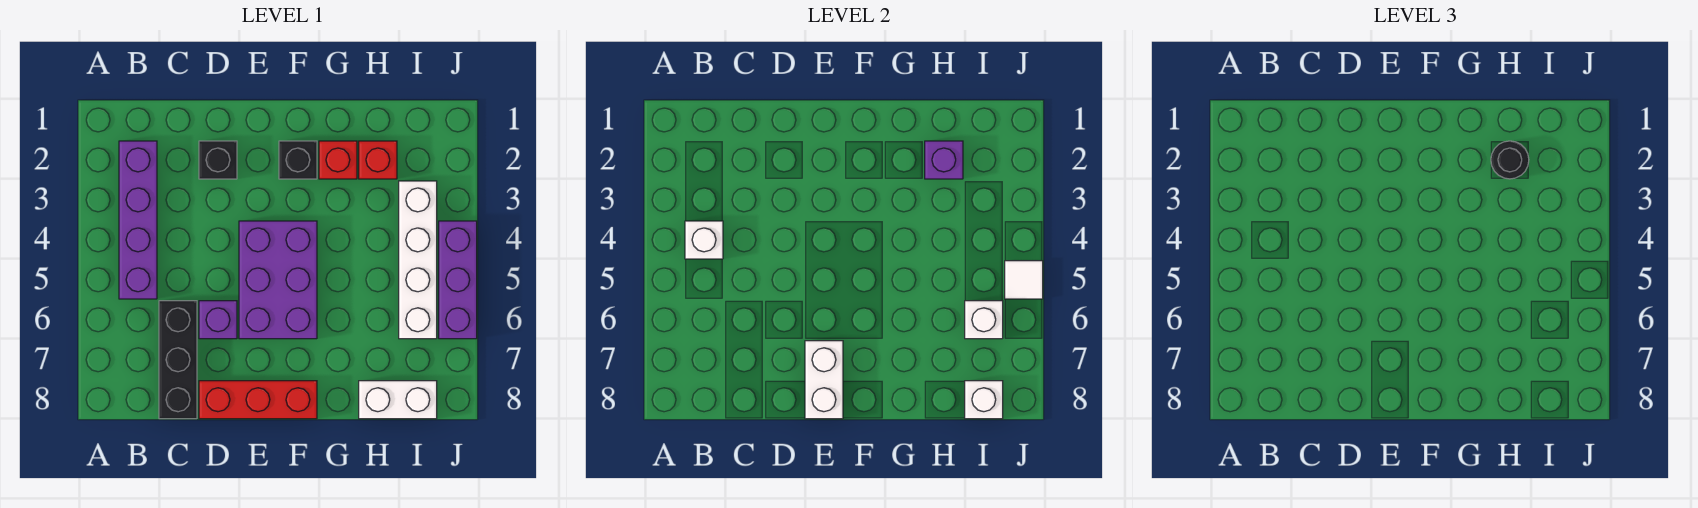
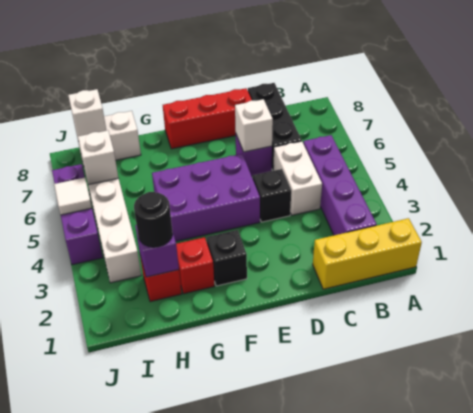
none -> yellow 1x3 brick [313,218,422,289]
white 1x1 brick [685,221,723,259] -> white 1x1 brick moved to [235,99,273,152]
black 1x1 brick [199,141,237,179] -> black 1x1 brick moved to [253,169,291,222]
purple 2x3 brick [239,221,317,339] -> purple 2x3 brick turned to [152,154,260,241]
white 1x2 brick [805,341,843,419] -> white 1x2 brick moved to [273,141,322,215]

